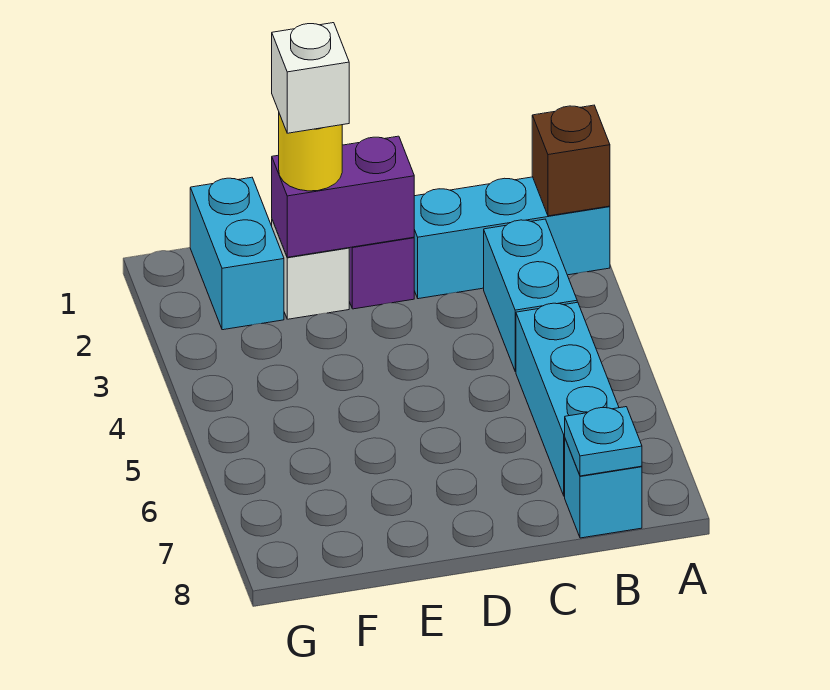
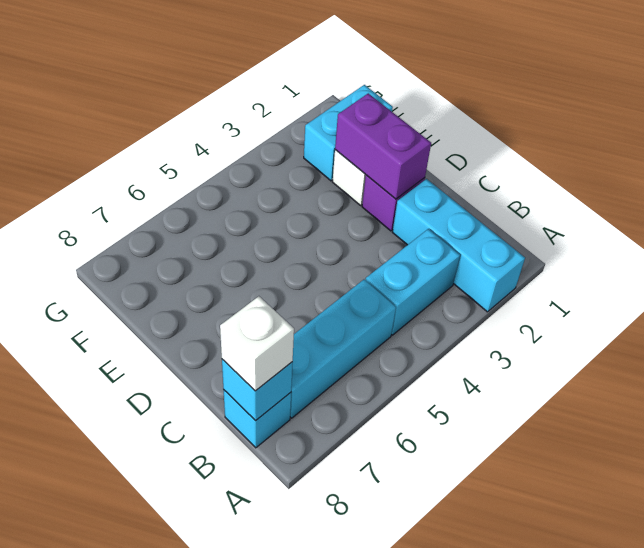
brown 1x1 brick [532,105,610,216] -> none
cyan 1x1 plate [565,407,642,476] -> cyan 1x1 brick [222,359,293,421]
yellow 1x1 round brick [279,114,342,191] -> none
white 1x1 brick [272,23,349,133] -> white 1x1 brick moved to [220,296,294,391]

